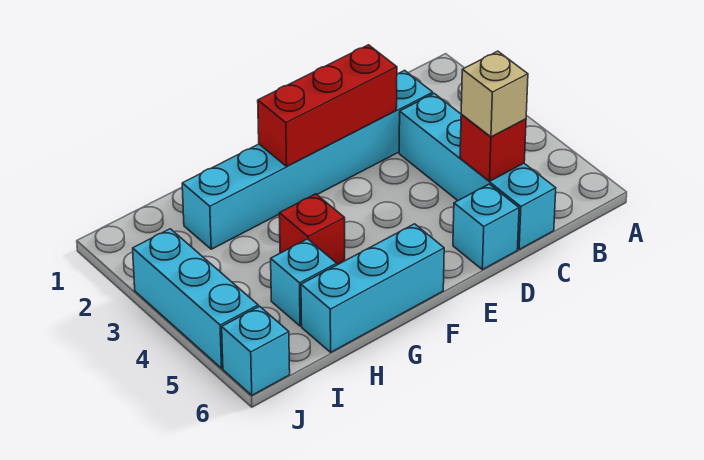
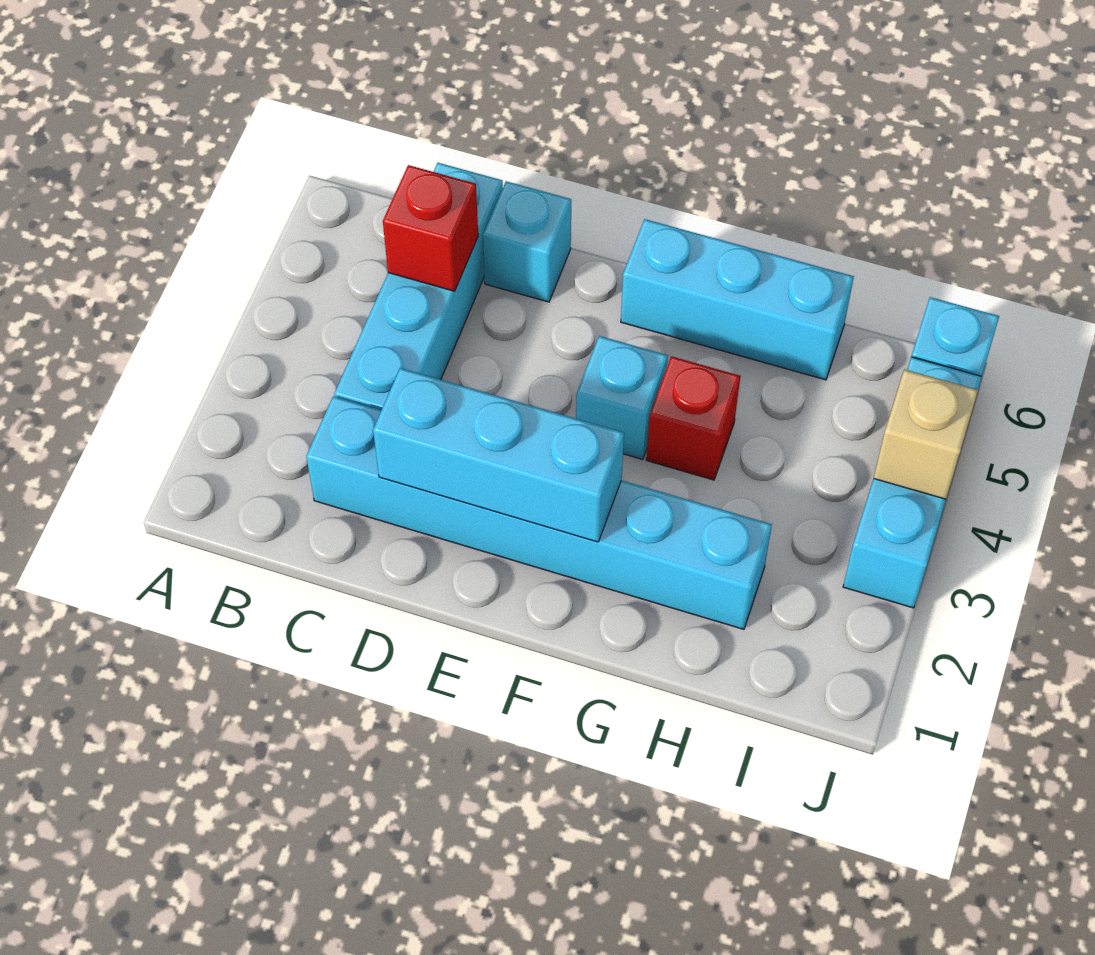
tan 1x1 brick [461,51,528,137] -> tan 1x1 brick moved to [874,369,978,499]
red 1x3 brick [258,45,397,166] -> cyan 1x3 brick [373,368,624,542]
cyan 1x1 brick [271,239,337,326] -> cyan 1x1 brick moved to [576,336,668,459]

